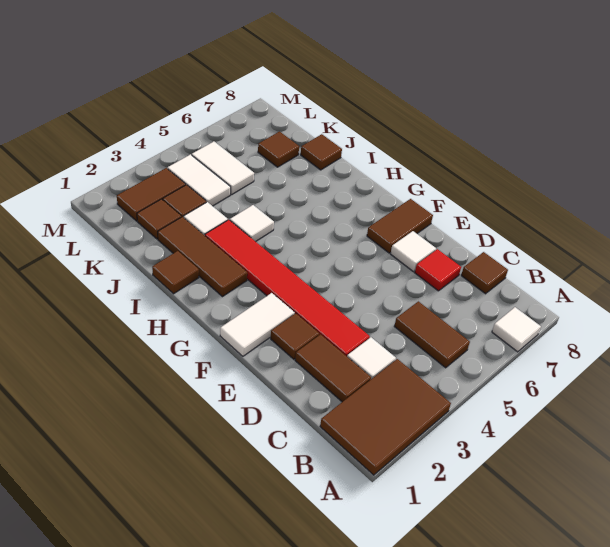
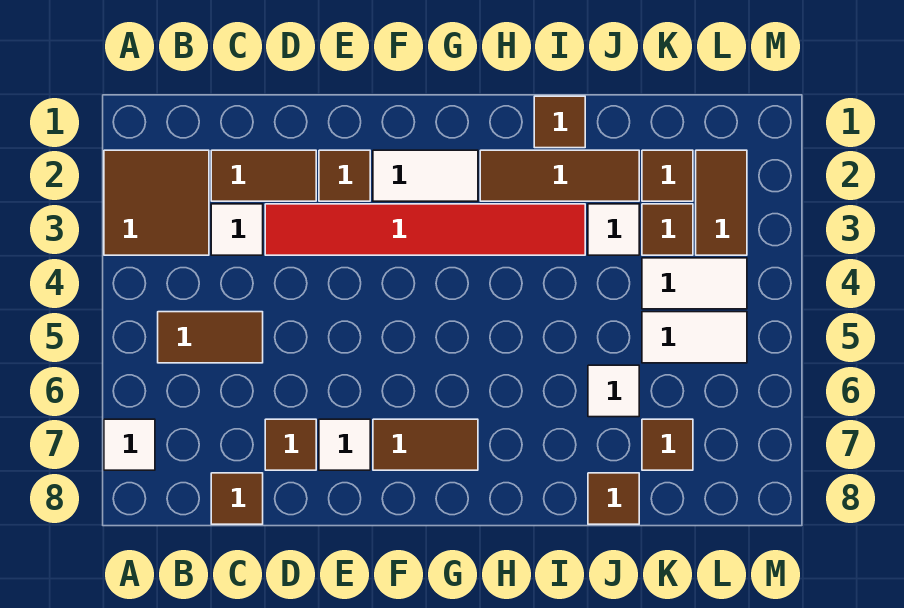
brown 2x3 tile [320,359,451,475] -> brown 2x2 tile [104,150,209,255]
red 1x1 tile [415,249,461,291] -> brown 1x1 tile [265,419,316,470]
white 1x2 tile [220,293,295,356] -> white 1x2 tile turned to [373,150,478,201]
brown 1x2 tile [367,199,433,253] -> brown 1x2 tile turned to [373,419,478,470]
white 1x1 tile [230,205,274,242] -> white 1x1 tile moved to [588,365,639,417]

